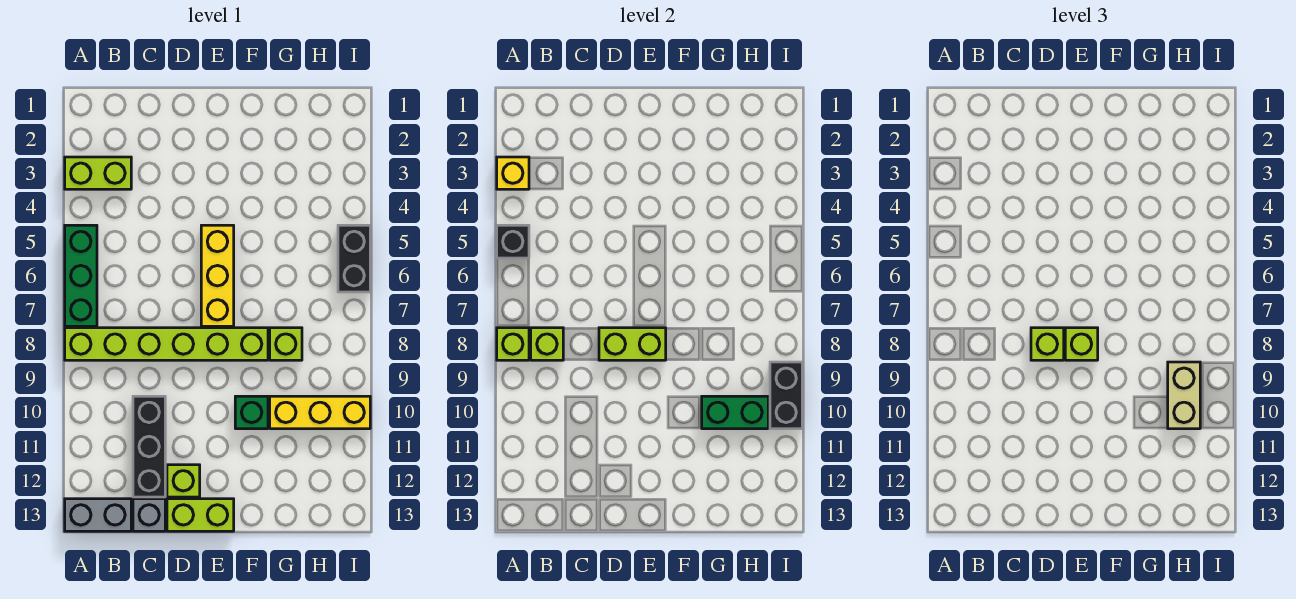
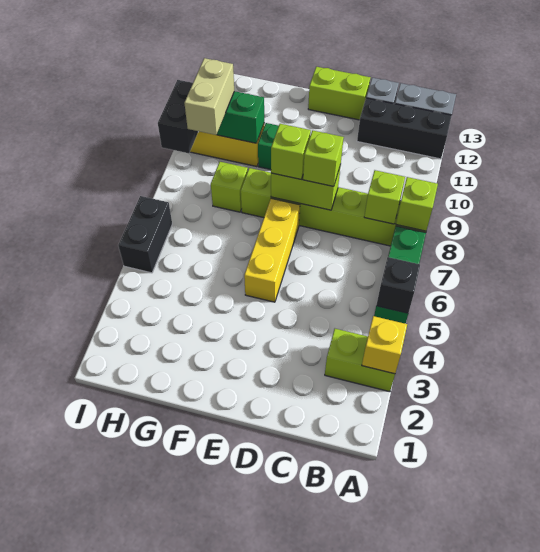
black 1x3 brick [133,396,165,497] -> black 1x3 brick turned to [357,98,452,159]
lime 1x1 brick [167,465,200,497] -> none

